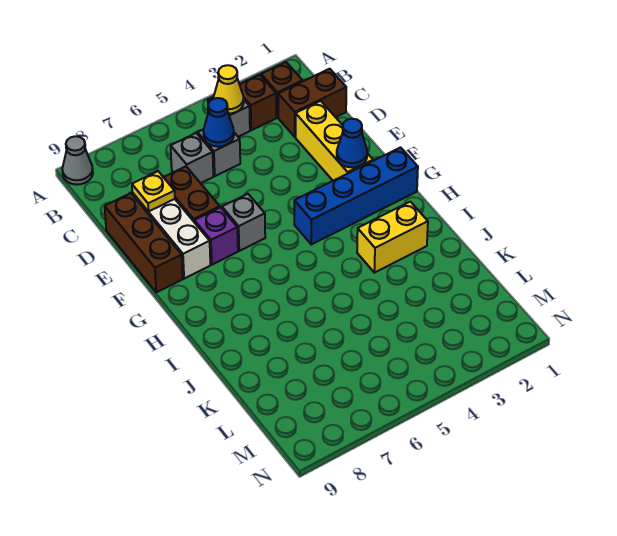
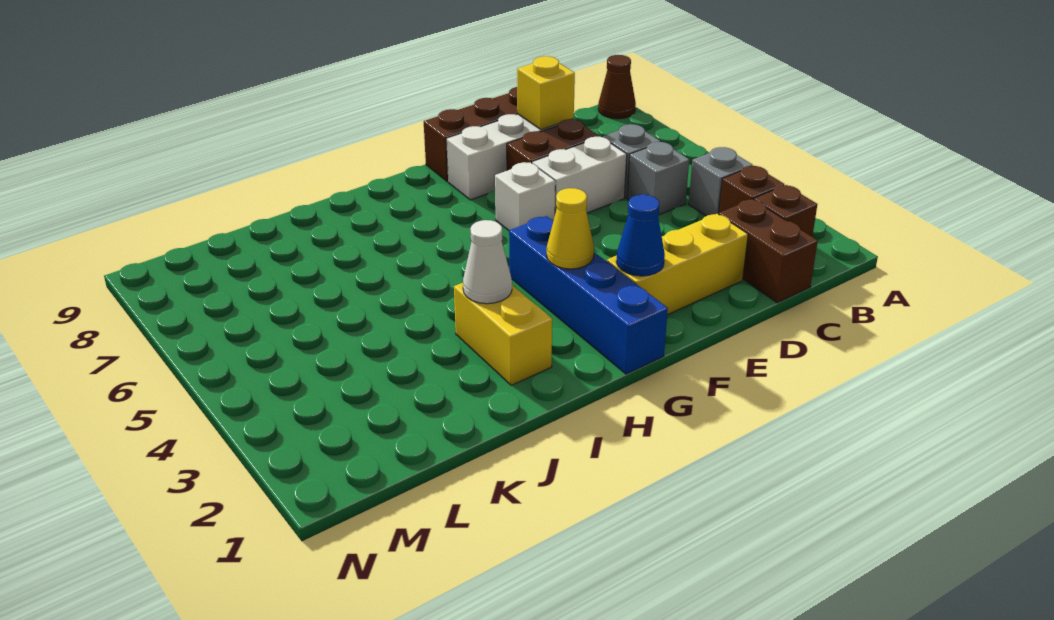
grey 1x1 cone [62,136,93,185] -> brown 1x1 cone [598,55,636,119]
yellow 1x1 cone [213,65,244,114] -> yellow 1x1 cone moved to [547,188,594,269]
blue 1x1 cone [203,98,234,147] -> none
none -> white 1x2 brick [532,137,627,213]
yellow 1x1 plate [132,171,175,212] -> yellow 1x1 brick [517,56,575,130]
grey 1x1 brick [222,194,265,251] -> white 1x1 brick [495,162,555,230]
purple 1x1 brick [194,207,238,265] -> none
none -> white 1x1 cone [463,220,512,304]

